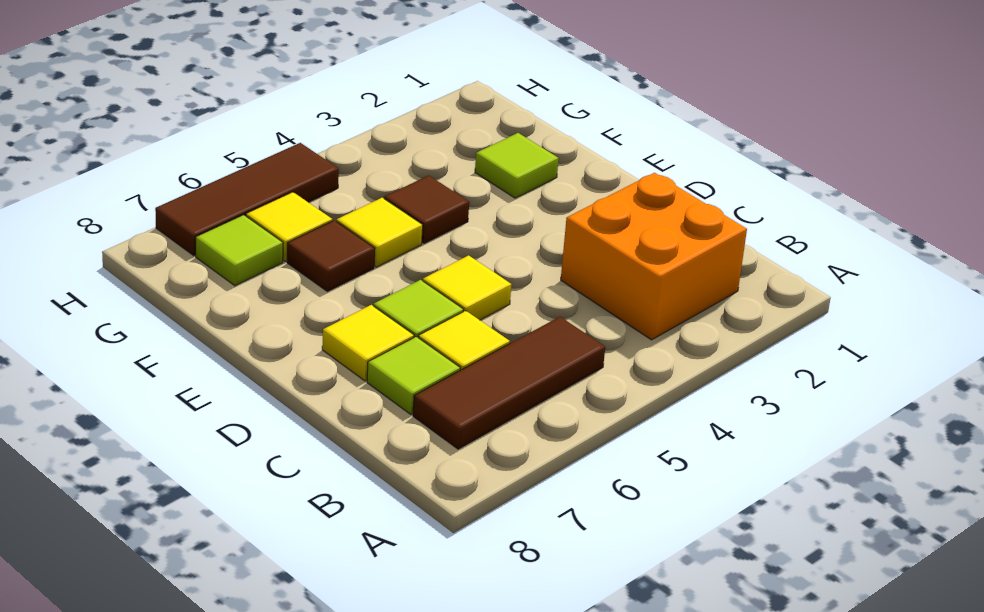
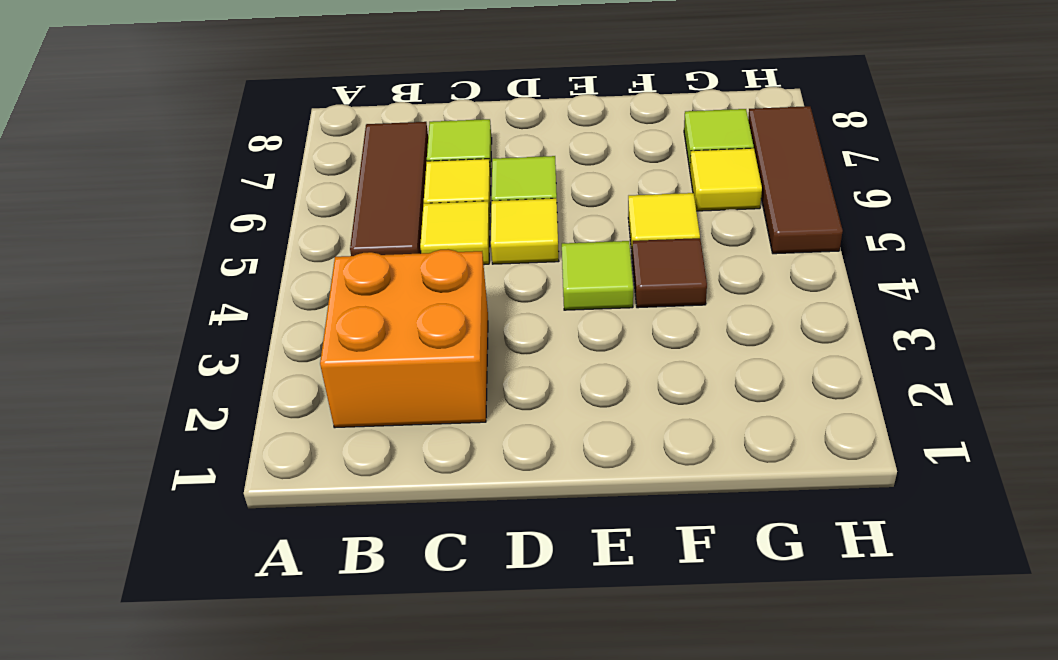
yellow 1x1 tile [322,305,414,381] -> yellow 1x1 tile moved to [420,201,490,265]
lime 1x1 tile [475,133,559,198] -> lime 1x1 tile moved to [562,241,633,310]
brown 1x1 tile [287,220,375,291] -> none

